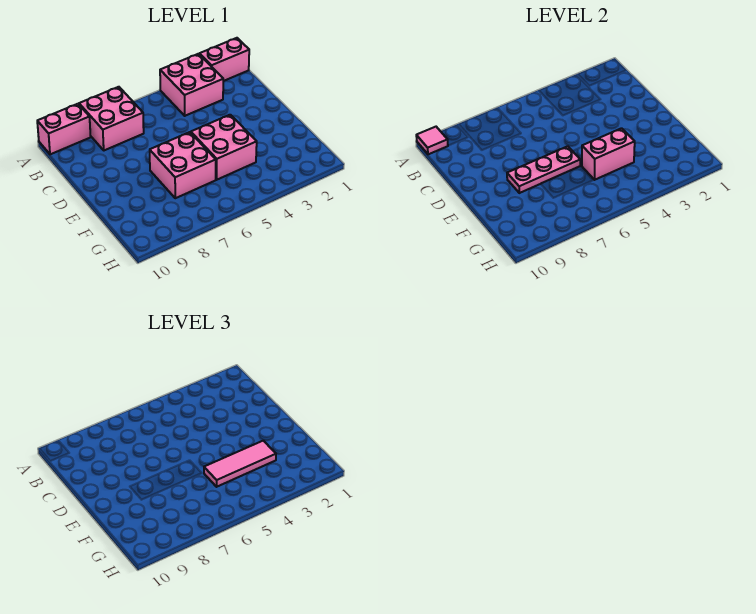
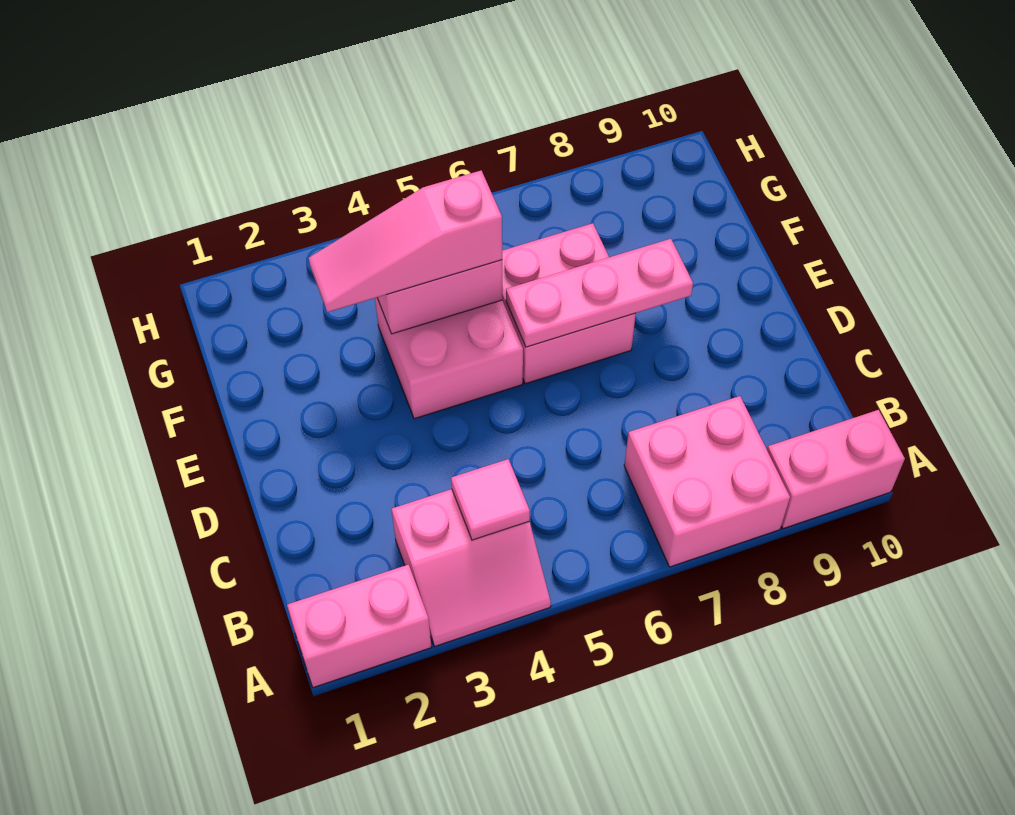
pink 2x2 brick [160,54,223,116] -> pink 2x2 slope [392,489,551,646]
pink 1x1 tile [416,127,448,154] -> pink 1x1 tile moved to [451,459,530,540]
pink 1x3 tile [204,441,276,487] -> pink 1x3 slope [309,171,502,312]

